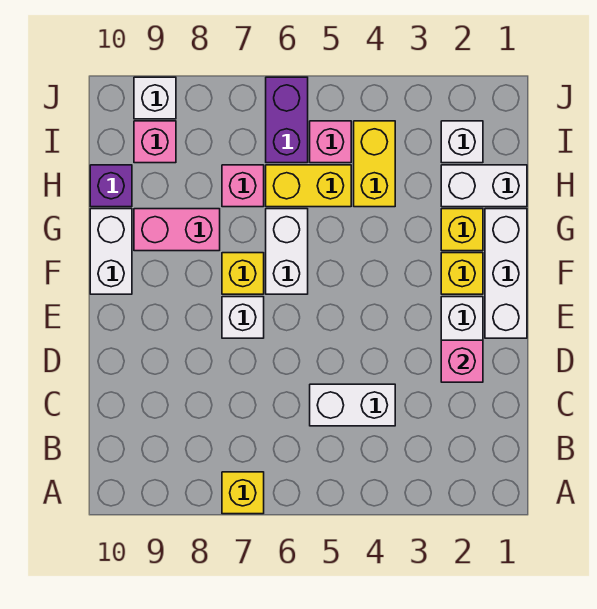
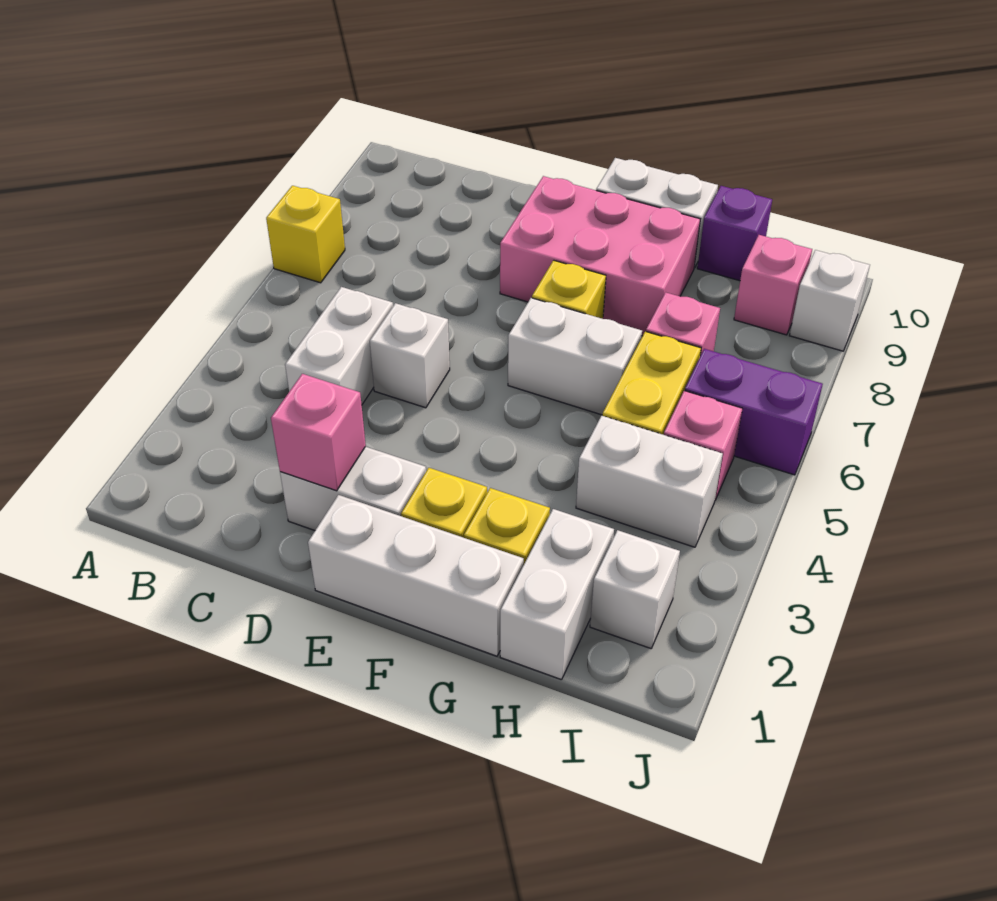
white 1x1 brick [222,297,264,338] -> white 1x1 brick moved to [370,303,450,408]
pink 1x2 brick [134,209,220,251] -> pink 2x3 brick [500,176,700,336]
yellow 1x2 brick [354,121,395,207] -> white 1x2 brick [576,416,723,547]

